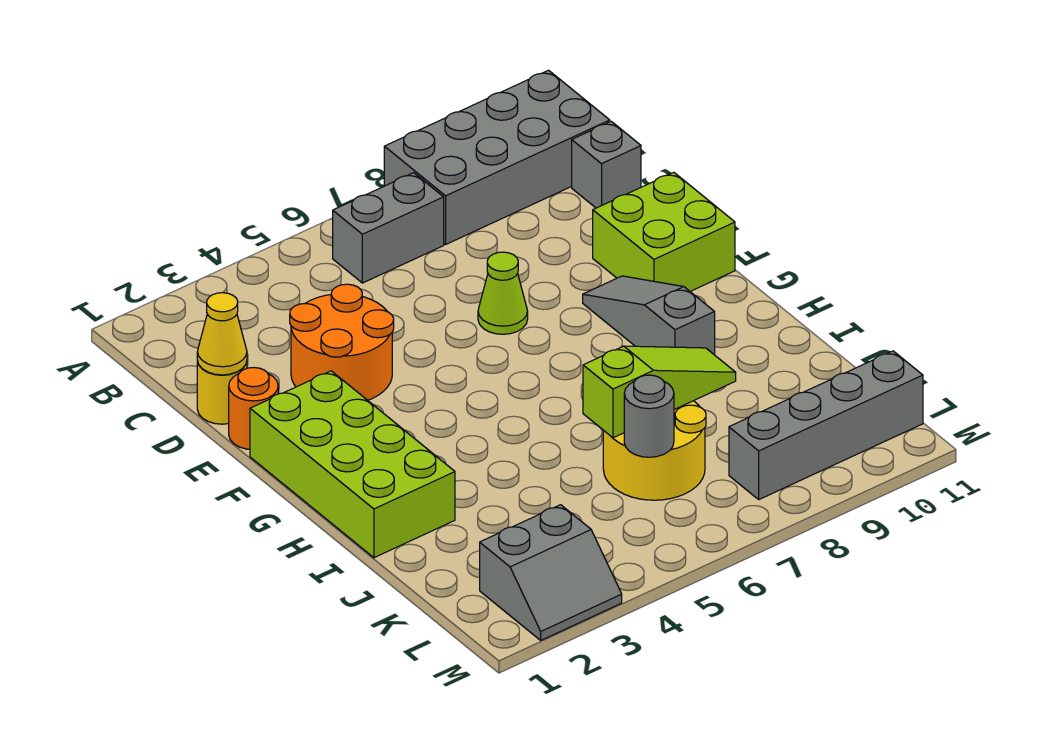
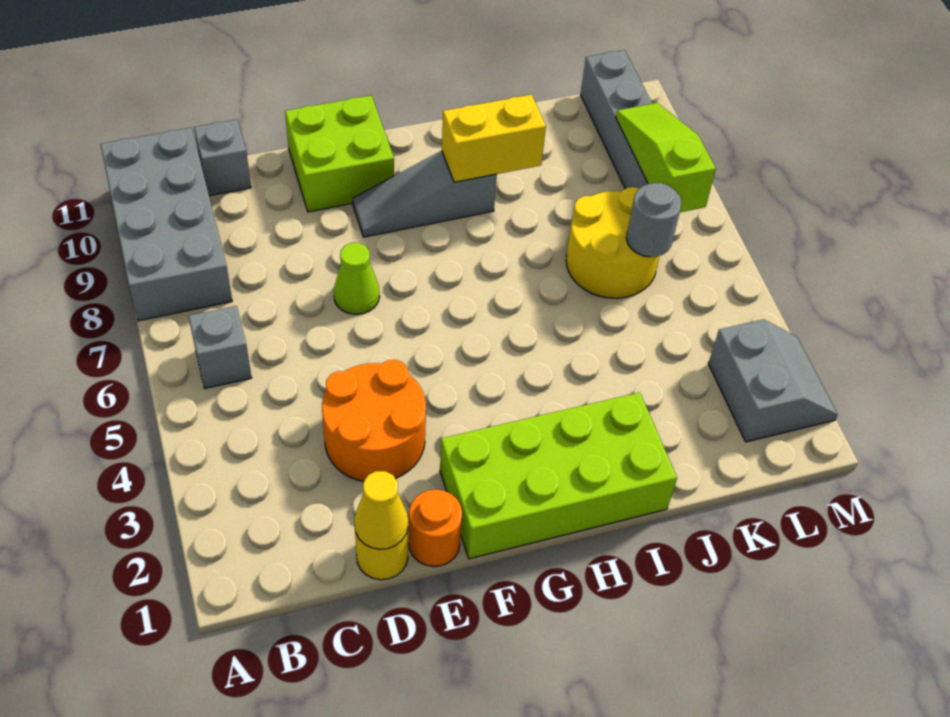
grey 1x2 brick [333,173,444,283] -> grey 1x1 brick [189,306,252,388]
none -> yellow 1x2 brick [442,95,546,182]
lime 1x3 slope [583,346,736,438] -> lime 1x3 slope moved to [616,103,716,212]

